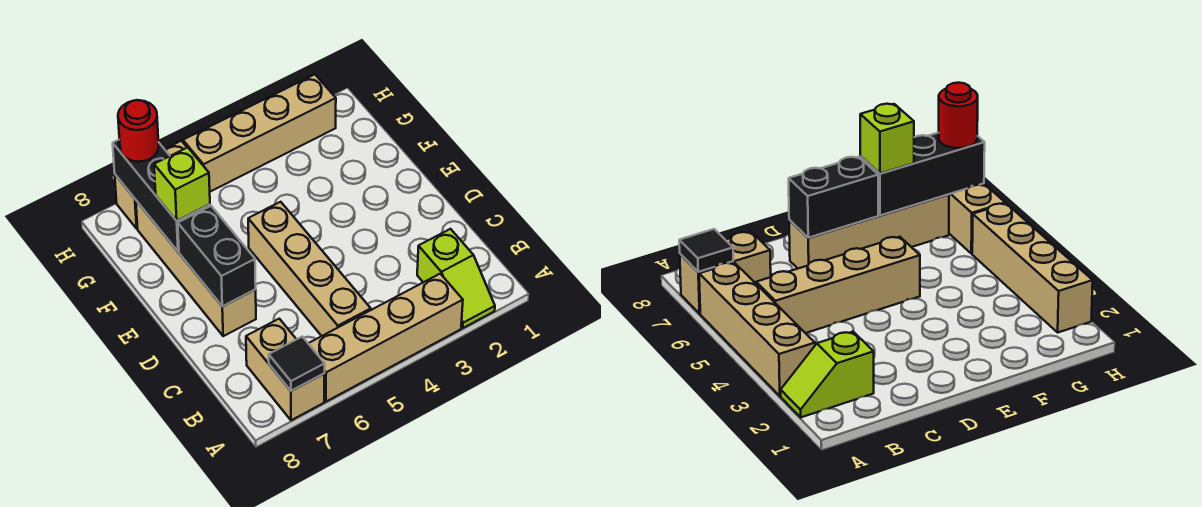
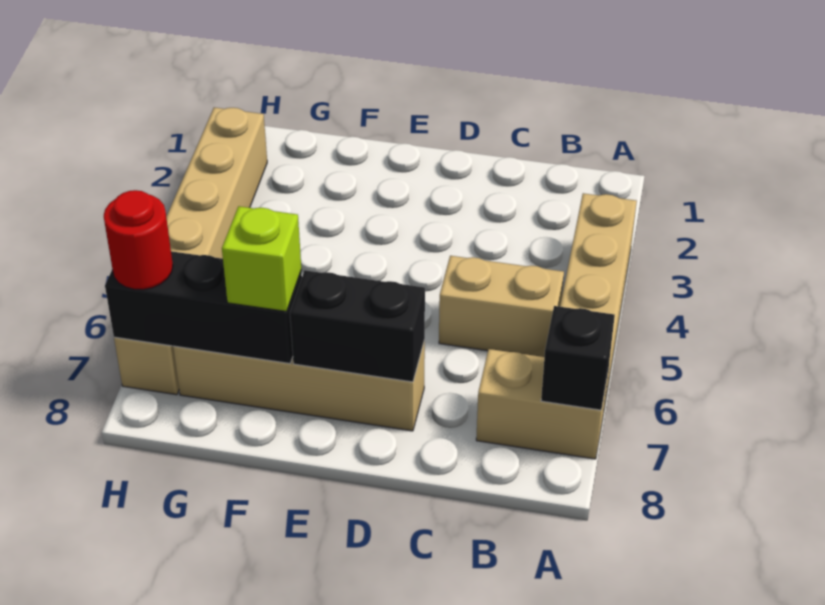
lime 1x2 slope [417,229,495,328] -> none
black 1x1 tile [269,337,325,391] -> black 1x1 brick [541,306,615,410]
tan 1x4 brick [248,202,371,336] -> tan 1x2 brick [439,256,564,357]

